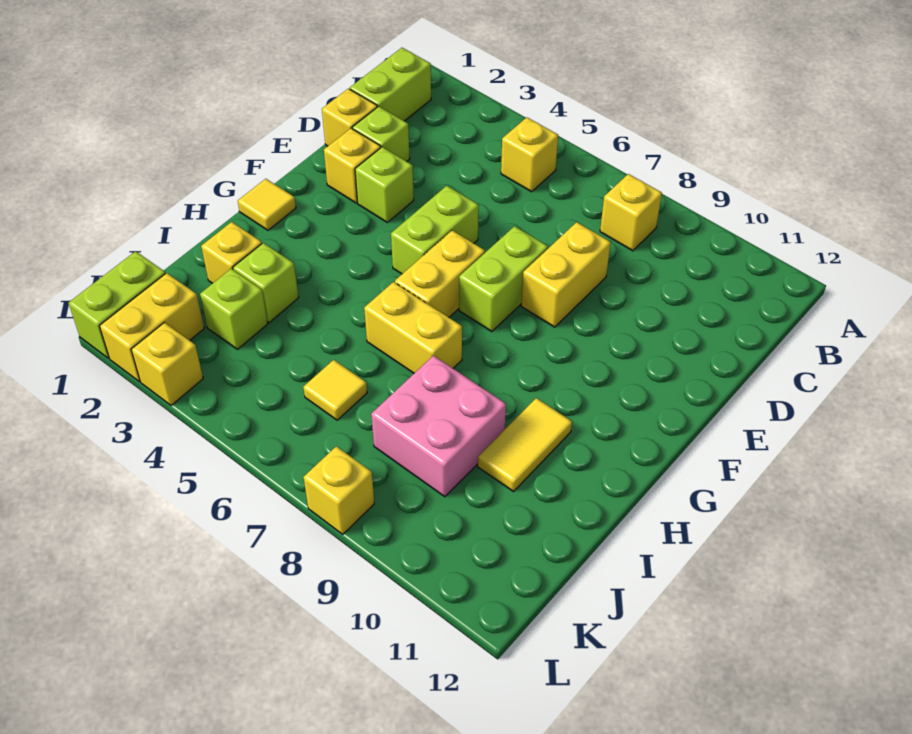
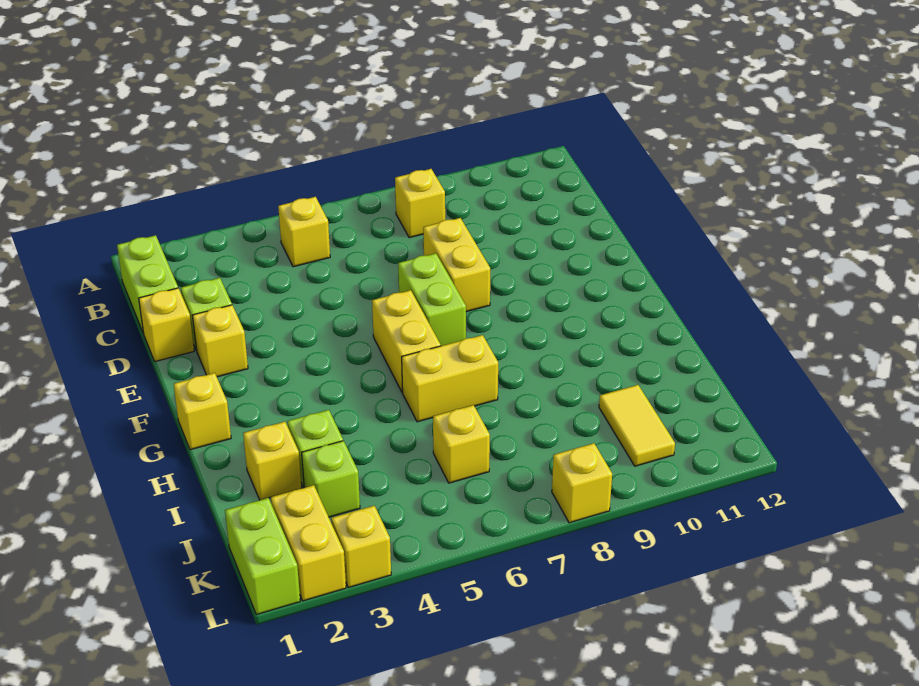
lime 1x1 brick [355,147,414,222] -> none
lime 1x2 brick [391,186,479,274] -> none
yellow 1x1 tile [238,179,296,230] -> yellow 1x1 brick [174,373,231,450]
yellow 1x2 tile [478,398,572,491] -> yellow 1x2 tile moved to [599,385,675,466]
pink 2x2 brick [371,356,506,497] -> none
yellow 1x1 tile [303,360,367,420] -> yellow 1x1 brick [433,405,490,483]

